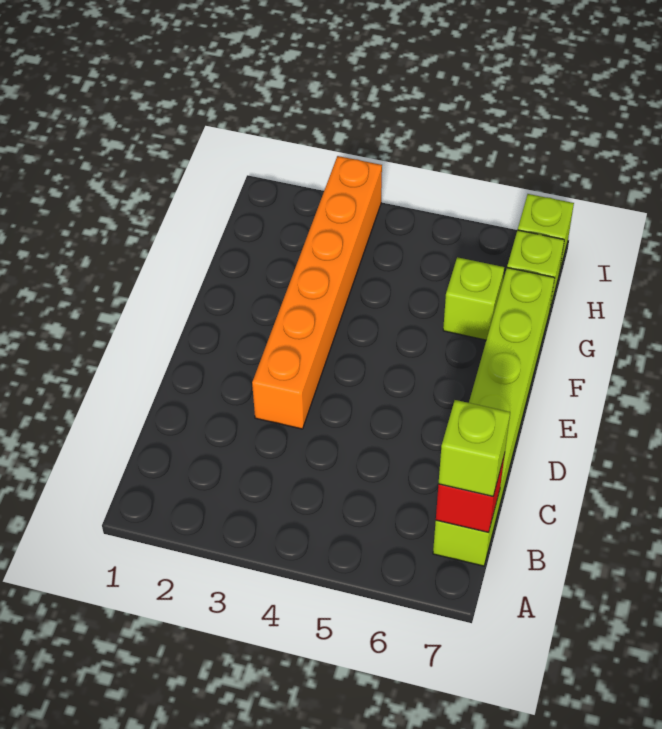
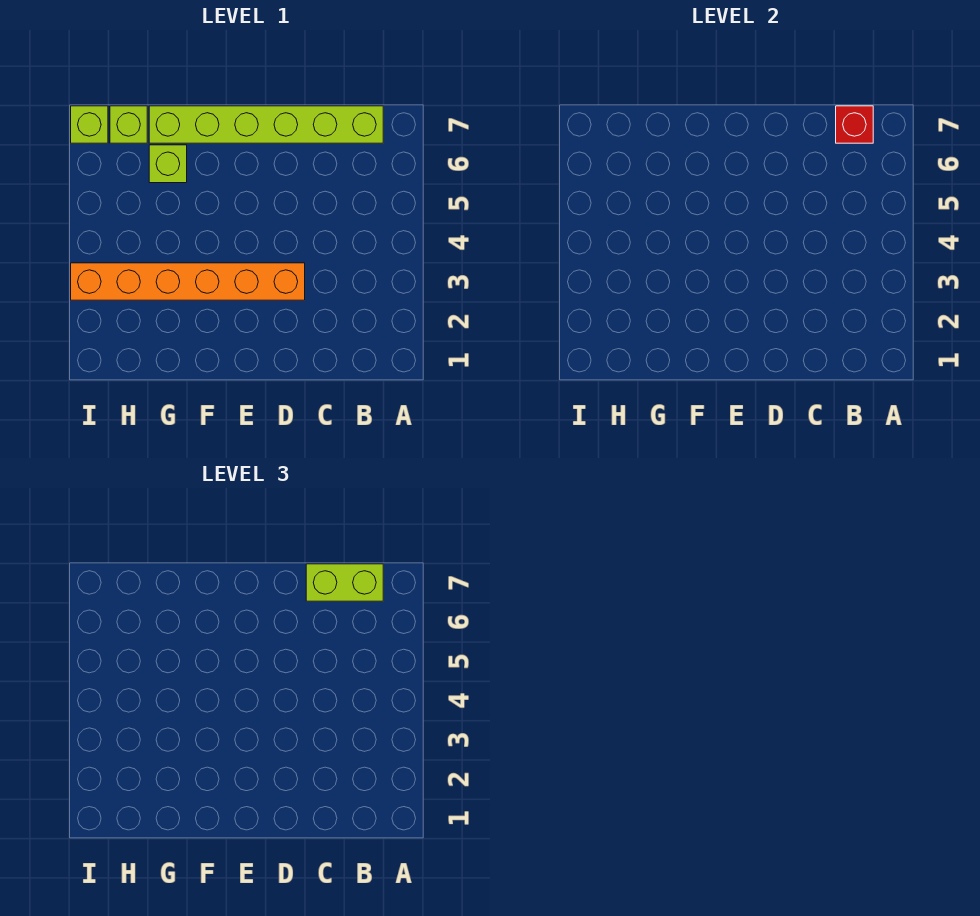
lime 1x1 brick [439,400,510,496] -> lime 1x2 brick [306,564,383,601]

